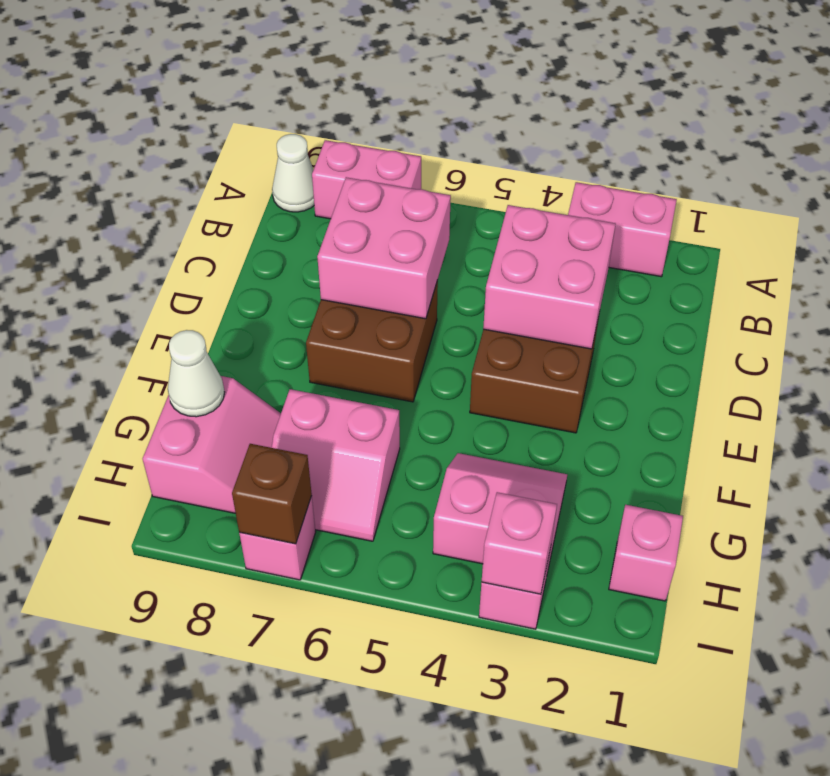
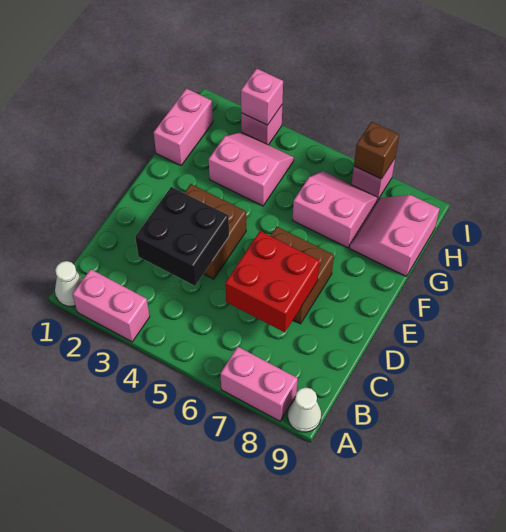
pink 2x2 brick [483,205,616,349] -> black 2x2 brick [135,187,229,286]
pink 2x2 brick [317,177,451,319] -> red 2x2 brick [225,231,320,332]
pink 2x2 slope [433,453,567,573] -> pink 2x2 slope turned to [209,132,294,206]
white 1x1 cone [168,330,225,417] -> white 1x1 cone moved to [55,261,83,306]
pink 1x1 brick [609,505,683,601] -> pink 1x2 brick [154,88,213,165]

